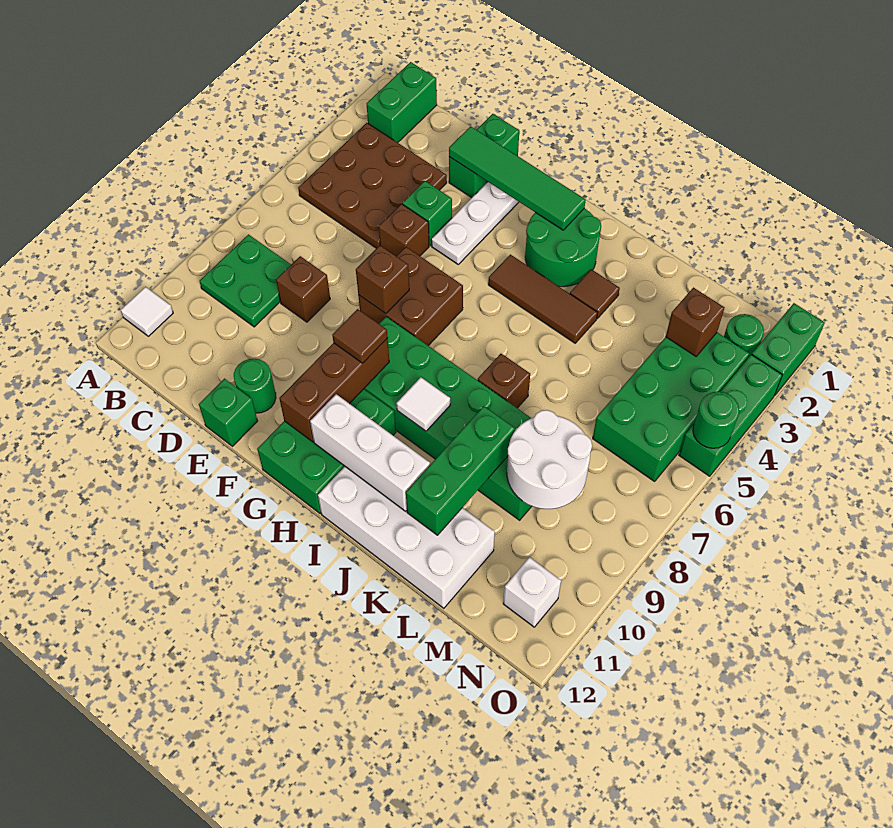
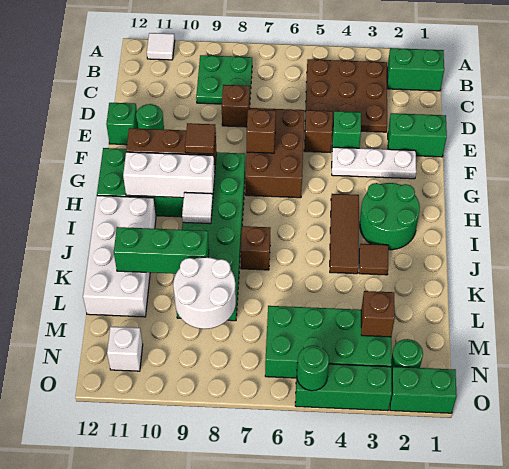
green 1x4 tile [449,126,586,230] -> none
brown 2x2 brick [358,247,463,346] -> brown 2x3 brick [245,108,305,198]
white 1x3 brick [310,394,430,511] -> white 1x3 brick turned to [123,152,215,198]

